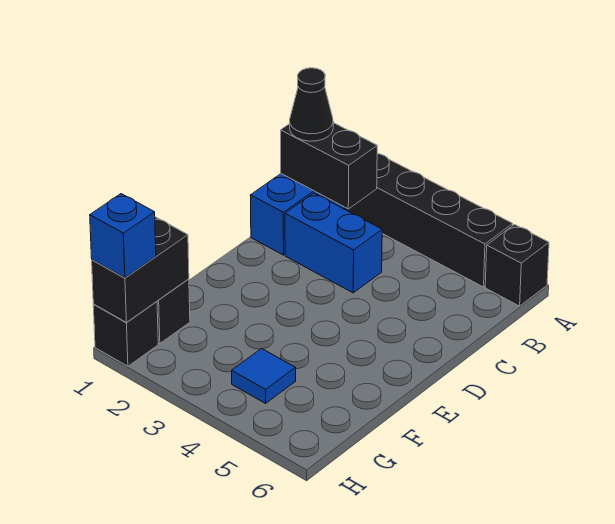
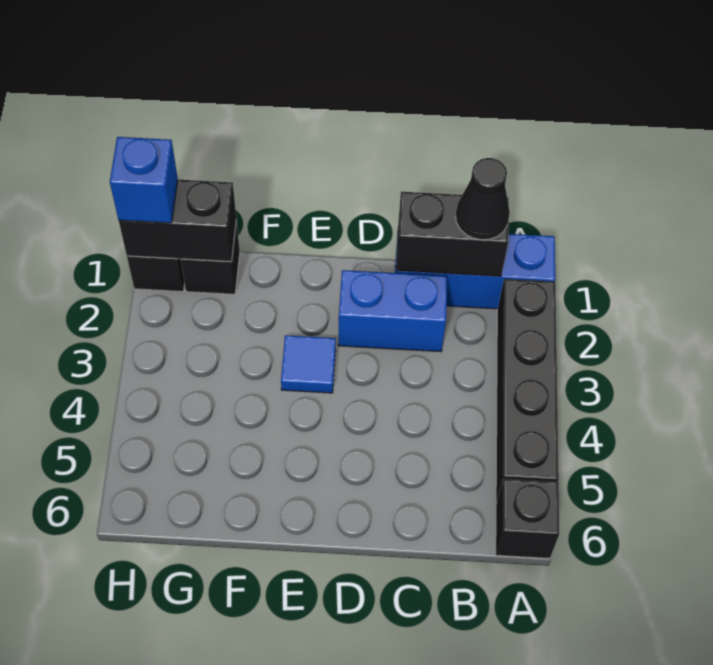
black 1x2 brick [281,123,377,209] -> black 1x2 brick turned to [396,192,509,276]
blue 1x2 brick [285,193,382,293] -> blue 1x2 brick turned to [338,270,447,352]
blue 1x1 tile [232,349,296,403] -> blue 1x1 tile moved to [281,335,336,393]

